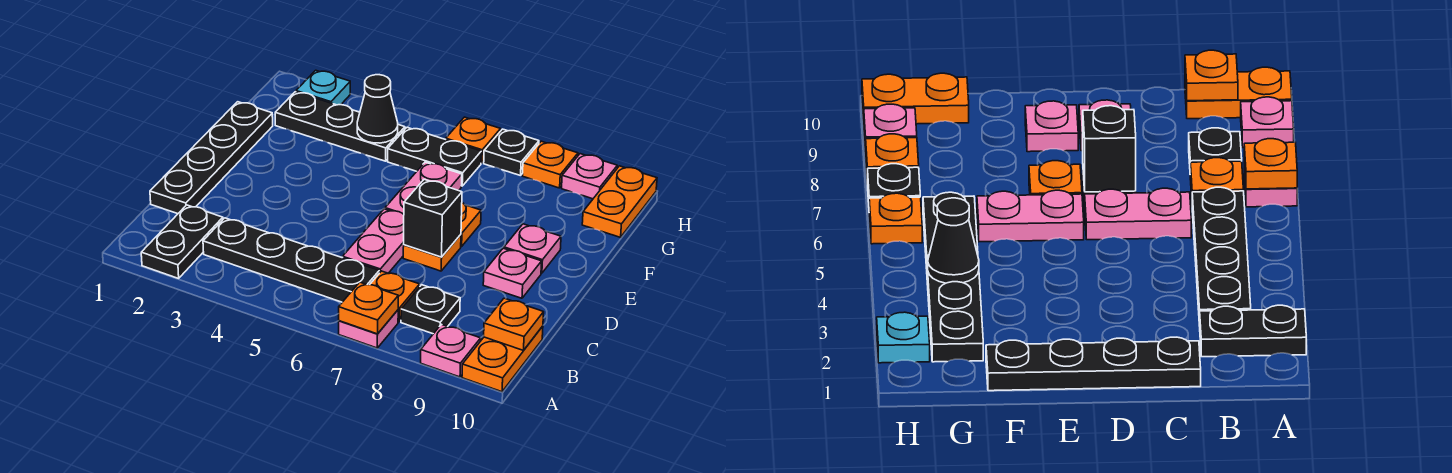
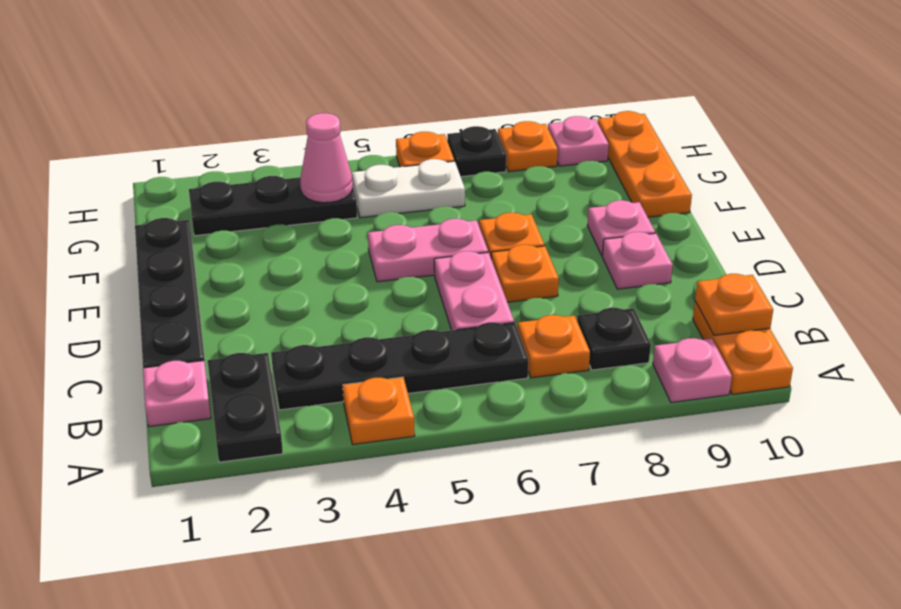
pink 1x1 plate [339,310,398,348] -> pink 1x1 plate moved to [143,361,211,427]
orange 1x1 plate [339,282,398,334] -> orange 1x1 plate moved to [343,377,415,445]
black 1x1 brick [404,179,462,257] -> none
pink 1x2 plate [385,162,462,214] -> pink 1x2 plate turned to [368,219,488,282]
black 1x1 cone [357,75,398,143] -> pink 1x1 cone [300,113,353,203]
black 1x2 plate [388,127,481,186] -> white 1x2 plate [352,159,465,218]
orange 1x2 plate [582,166,657,237] -> orange 1x3 plate [597,111,692,217]
cyan 1x1 plate [296,70,350,105] -> none

